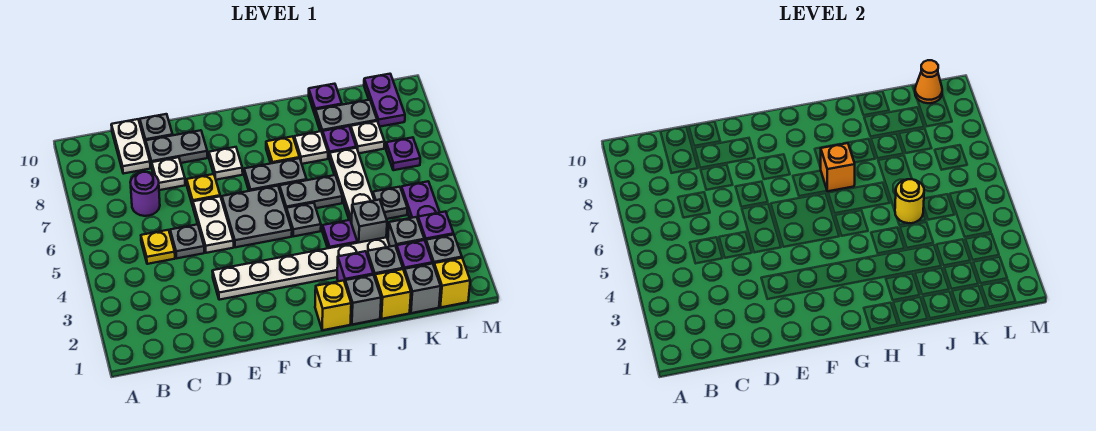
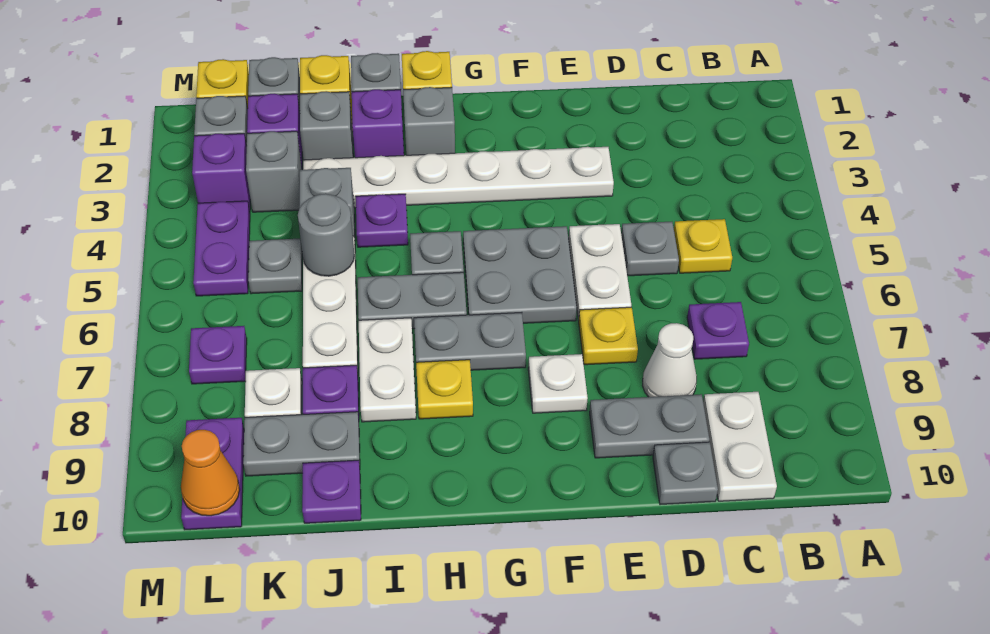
purple 1x1 round brick [130,172,160,216] -> purple 1x1 plate [687,302,749,359]
white 1x1 plate [152,157,185,190] -> white 1x1 cone [642,323,697,397]
none -> grey 1x1 brick [403,87,455,155]
orange 1x1 brick [821,143,855,191] -> none
white 1x1 plate [294,131,328,164] -> white 1x2 plate [359,318,416,422]
yellow 1x1 round brick [895,179,924,223] -> grey 1x1 round brick [298,194,354,276]

